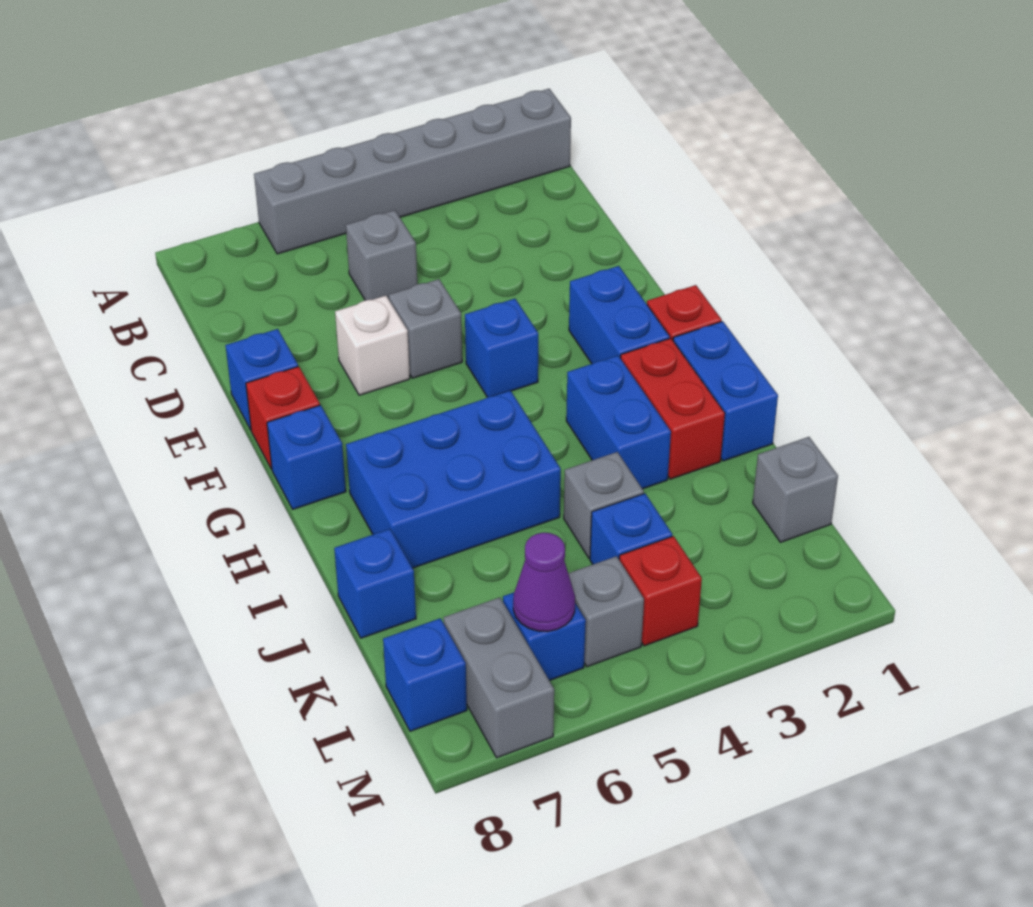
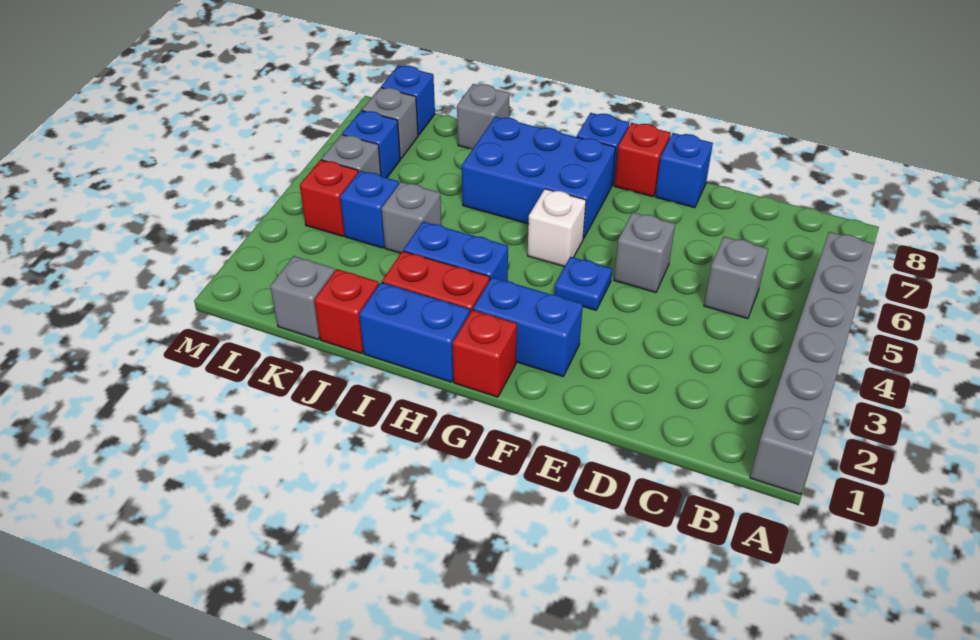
white 1x1 brick [335,296,410,395] -> white 1x1 brick moved to [528,189,586,267]
blue 1x1 brick [465,299,538,397] -> blue 1x1 plate [554,257,612,310]
blue 2x3 brick [346,391,561,568] -> blue 2x3 brick turned to [462,117,615,239]
none -> red 1x1 brick [314,269,379,353]
blue 1x1 brick [334,529,416,638] -> grey 1x1 brick [457,84,510,149]
purple 1x1 cone [513,533,575,632] -> none
grey 1x2 brick [444,597,554,758] -> grey 1x1 brick [362,87,418,159]

